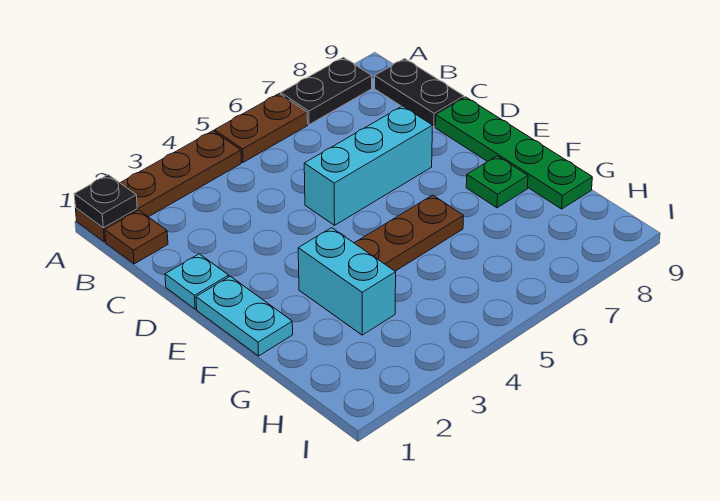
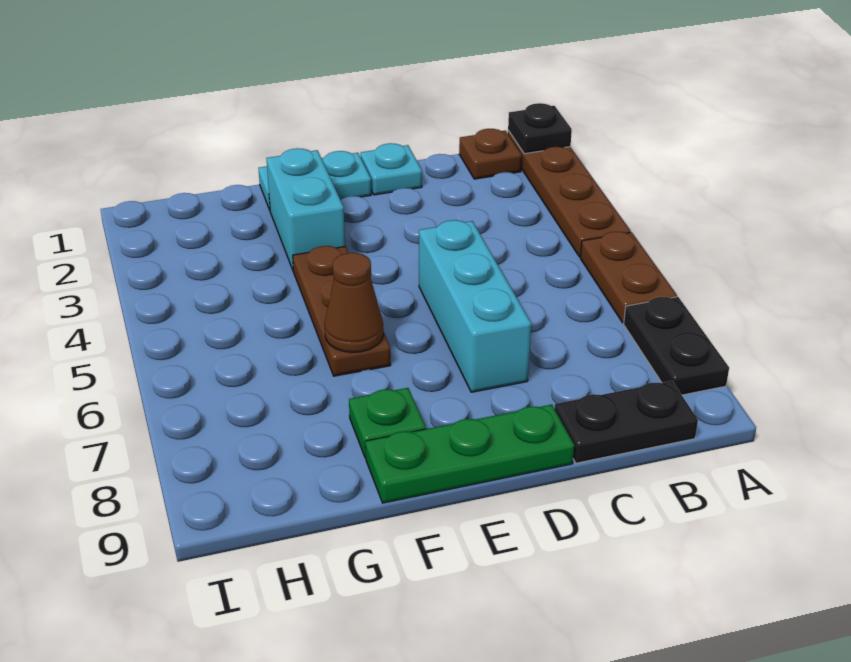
green 1x4 plate [435,97,592,209] -> green 1x3 plate [365,405,574,503]
cyan 1x2 brick [298,228,396,335] -> cyan 1x2 brick turned to [266,148,345,272]
none -> brown 1x1 cone [325,253,384,352]

